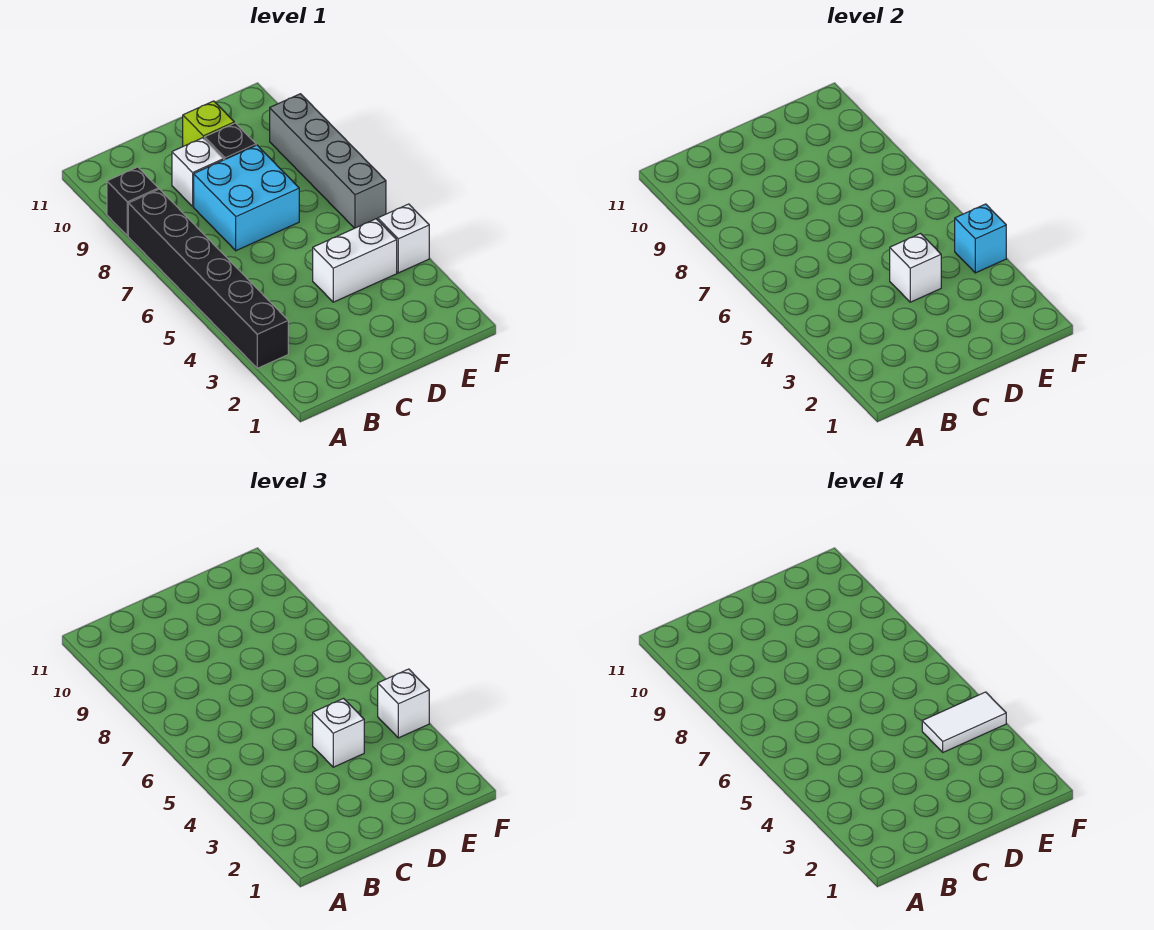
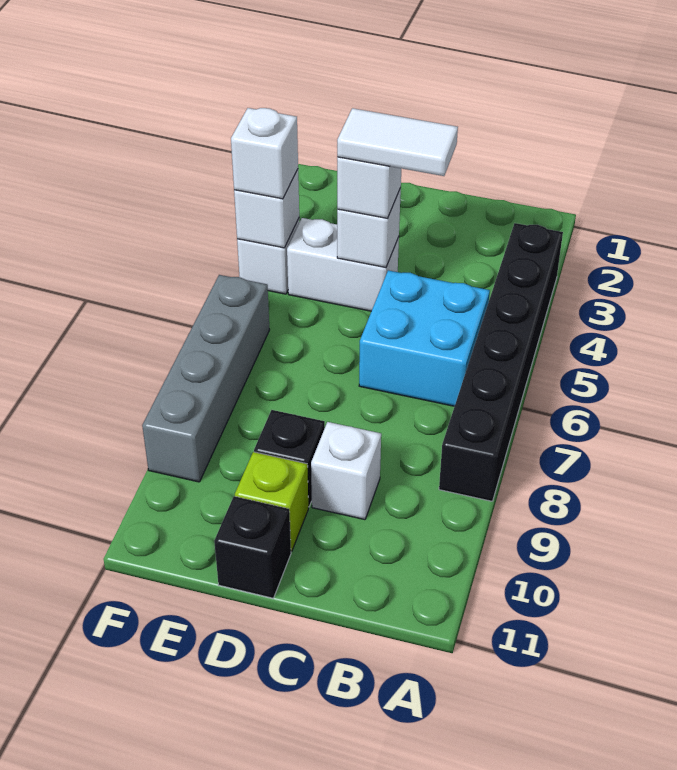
black 1x1 brick [107,167,158,236] -> black 1x1 brick moved to [214,496,291,598]
cyan 2x2 brick [194,145,299,251] -> cyan 2x2 brick moved to [359,270,490,406]
white 1x2 tile [922,692,1006,752] -> white 1x2 tile moved to [337,108,458,176]
cyan 1x1 brick [955,204,1006,273] -> white 1x1 brick [234,169,299,248]

